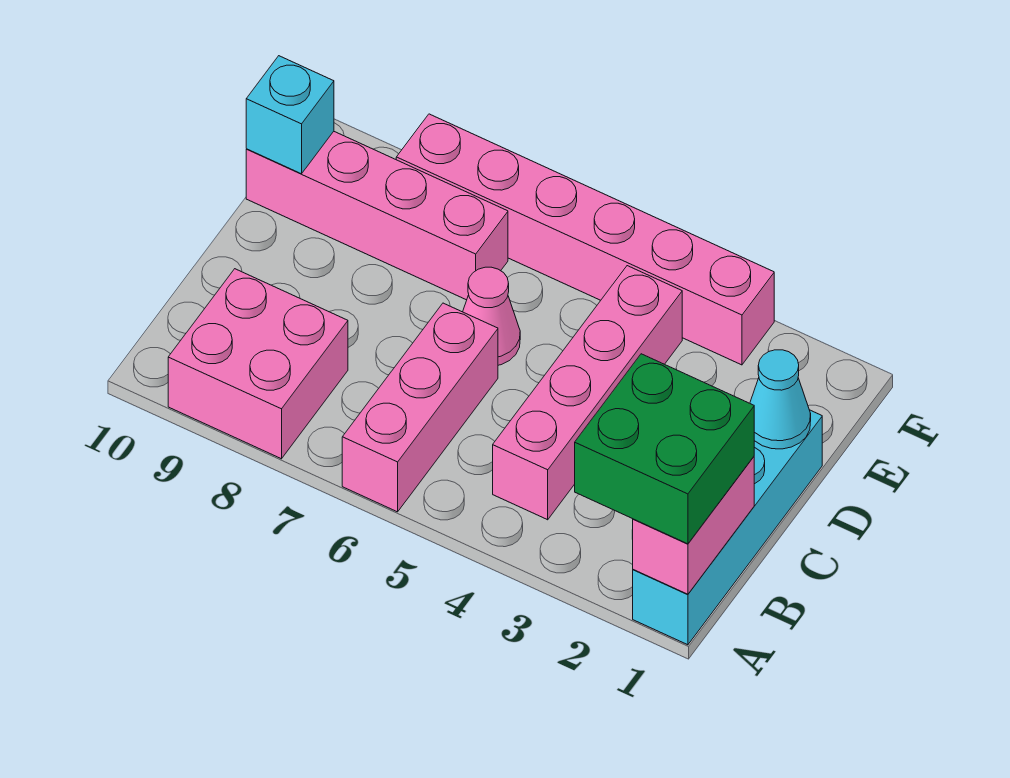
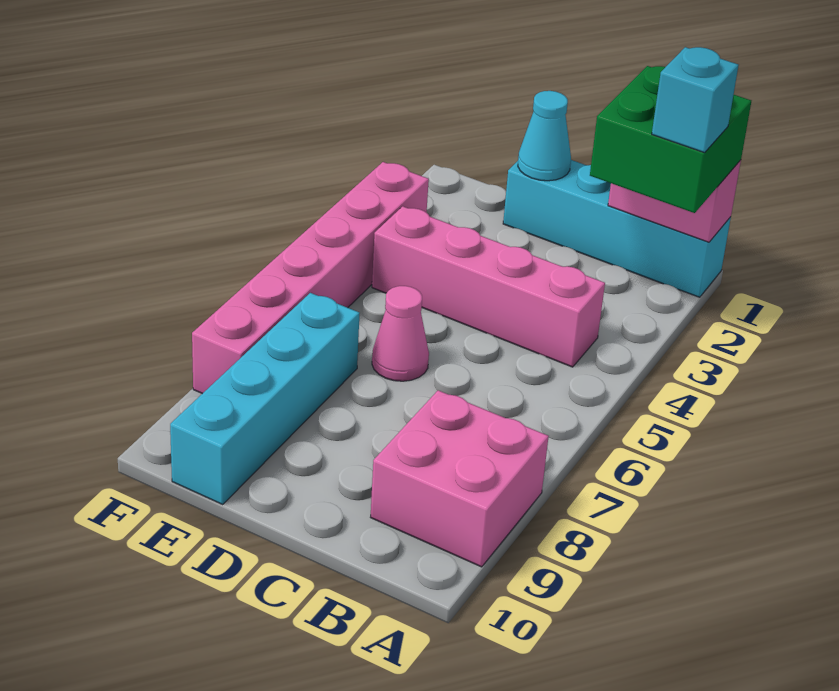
pink 1x3 brick [342,303,498,512] -> none
pink 1x4 brick [246,131,508,300] -> cyan 1x4 brick [170,293,360,504]
cyan 1x1 brick [246,56,334,174] -> cyan 1x1 brick moved to [652,47,739,153]

